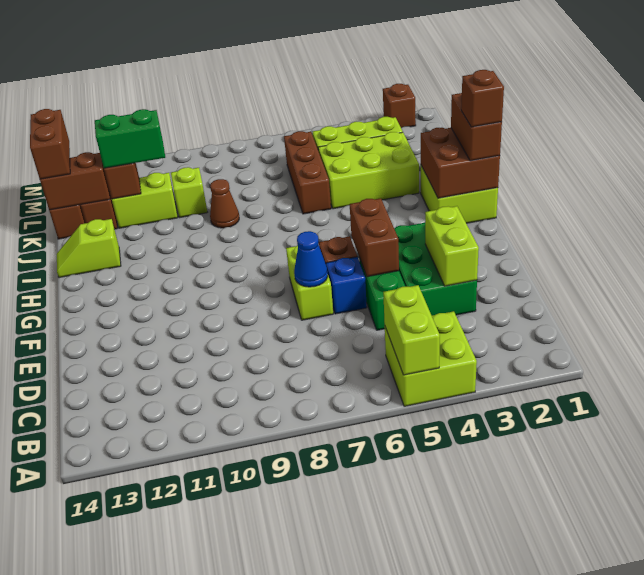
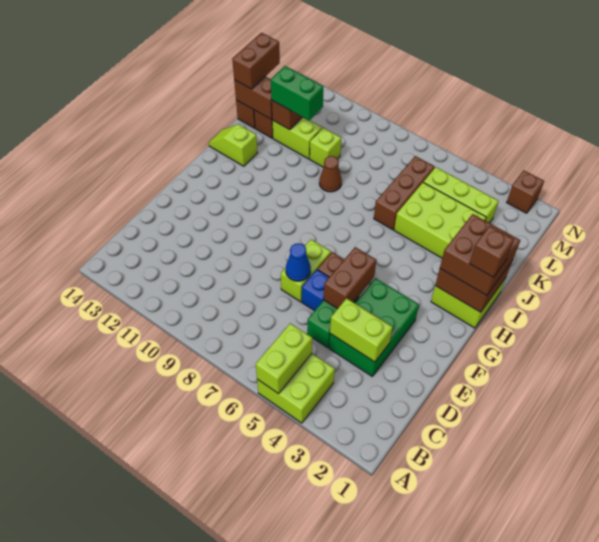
lime 1x2 brick [425,206,479,286] -> lime 1x2 brick turned to [330,298,393,362]
brown 1x2 brick [451,93,502,161] -> brown 2x2 brick [440,214,520,296]

